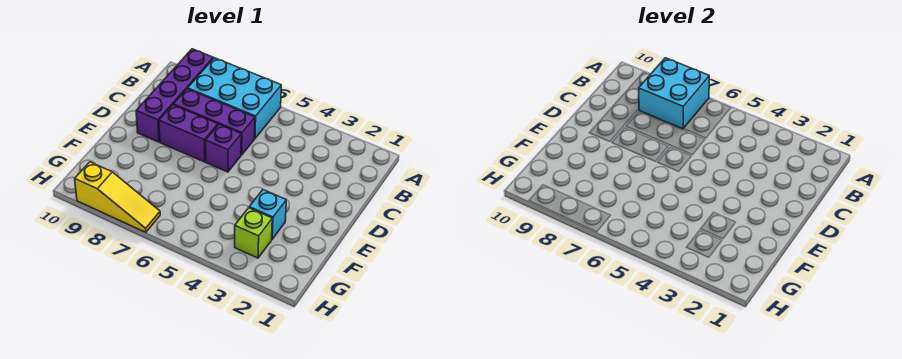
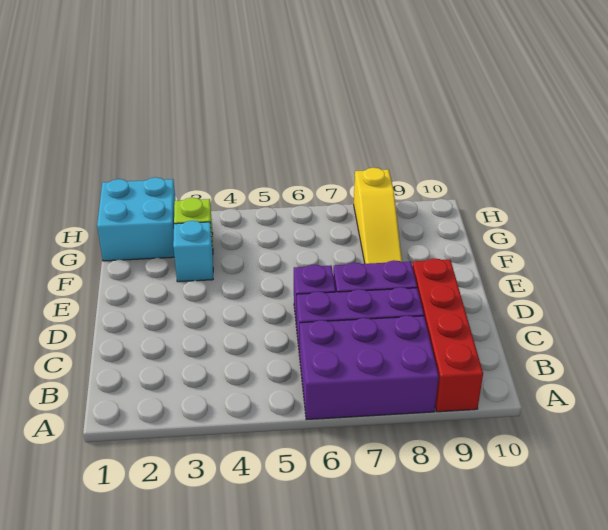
cyan 2x3 brick [188,58,281,138] -> purple 2x3 brick [300,316,439,420]
cyan 2x2 brick [639,58,709,129] -> cyan 2x2 brick moved to [97,177,176,261]
purple 1x4 brick [136,49,213,142] -> red 1x4 brick [412,258,483,412]
yellow 1x3 slope [75,162,160,232] -> yellow 1x3 slope turned to [354,168,402,264]

